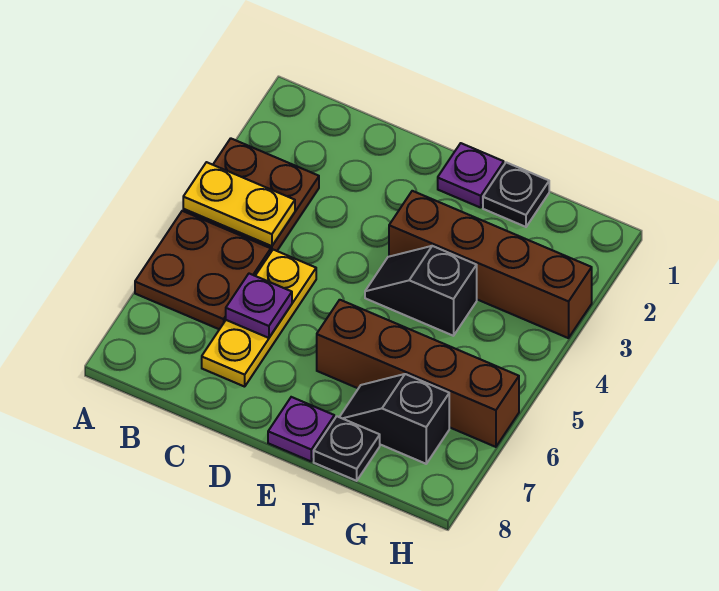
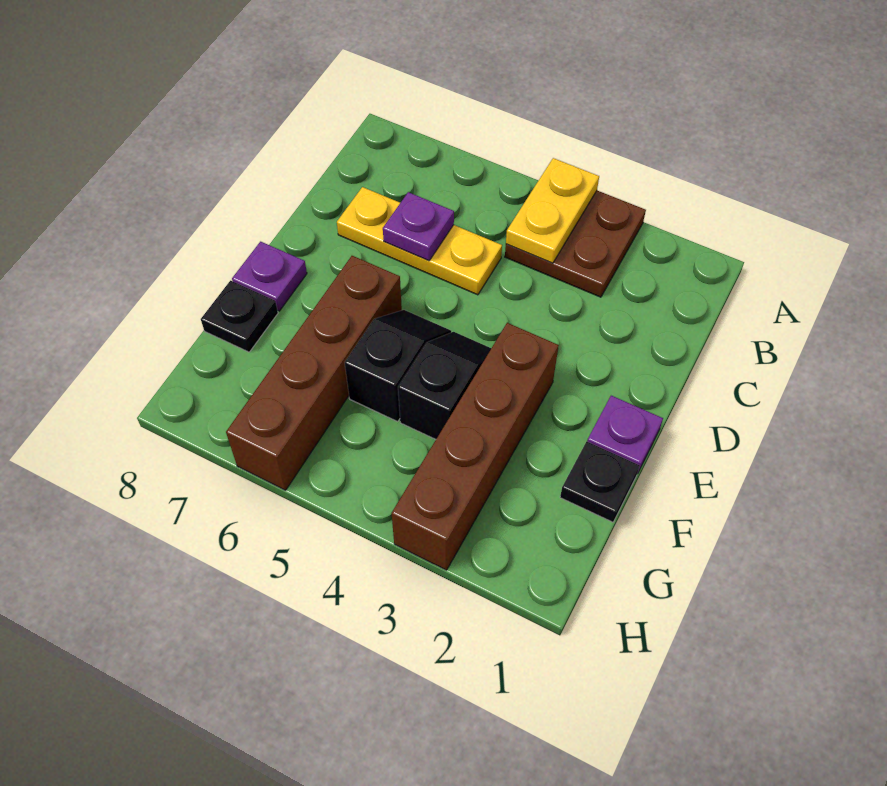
brown 2x2 plate [135,211,271,329] -> none
black 1x2 slope [340,374,449,464] -> black 1x2 slope moved to [345,310,451,422]

